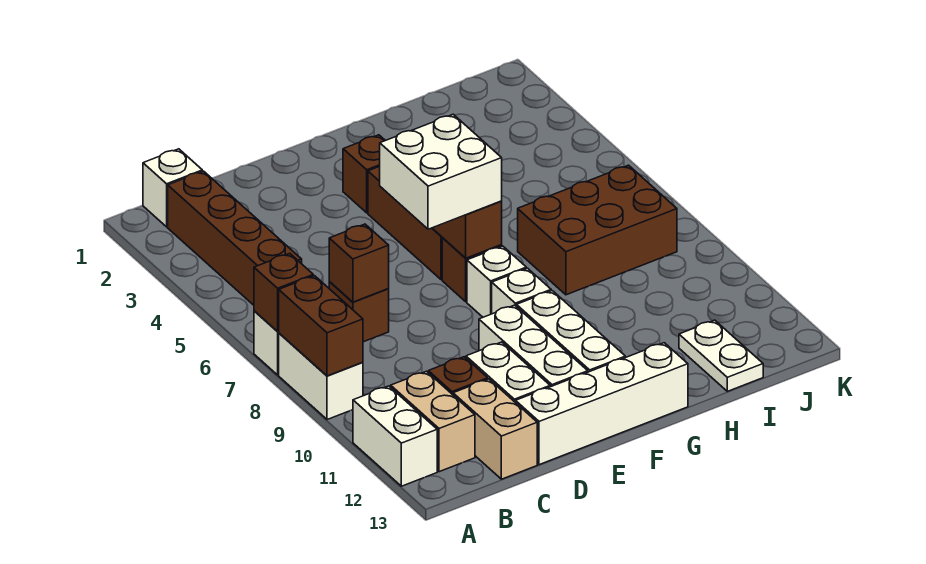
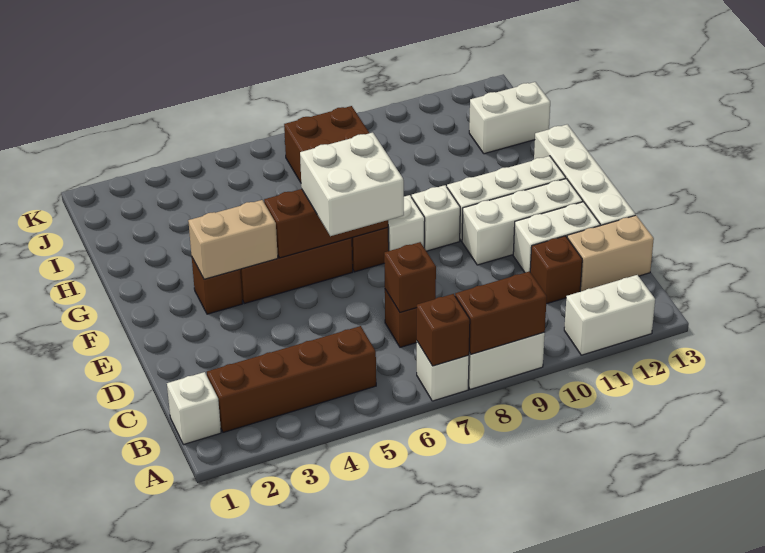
tan 1x2 brick [391,371,475,472] -> tan 1x2 brick moved to [188,200,278,279]
white 1x2 plate [679,320,763,391] -> white 1x2 brick [469,82,550,154]

